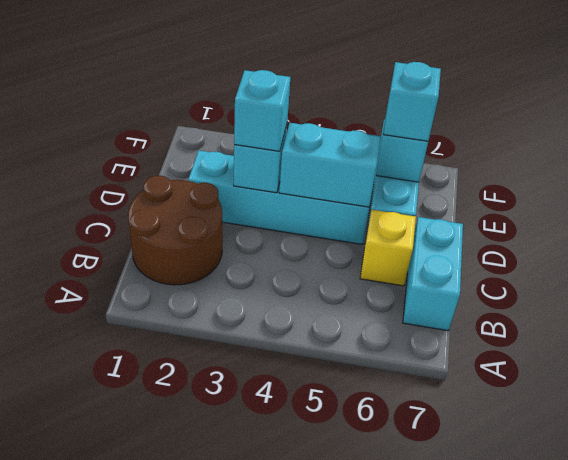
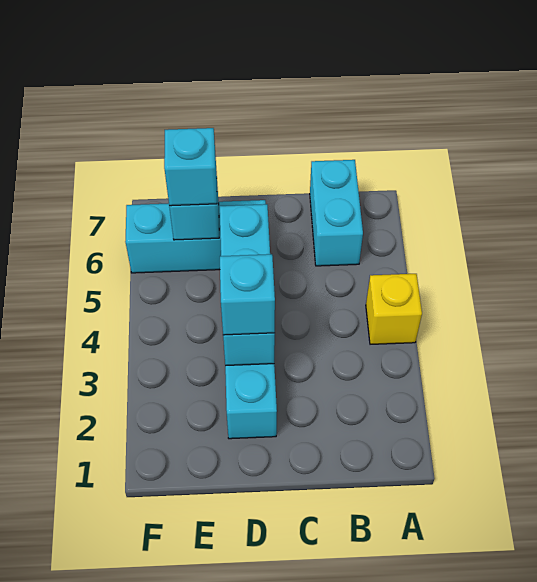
brown 2x2 round brick [128,176,222,285] -> none
cyan 1x2 brick [403,217,463,331] -> cyan 1x2 brick turned to [310,160,363,266]
yellow 1x1 brick [360,210,416,286] -> yellow 1x1 brick moved to [366,274,422,344]

